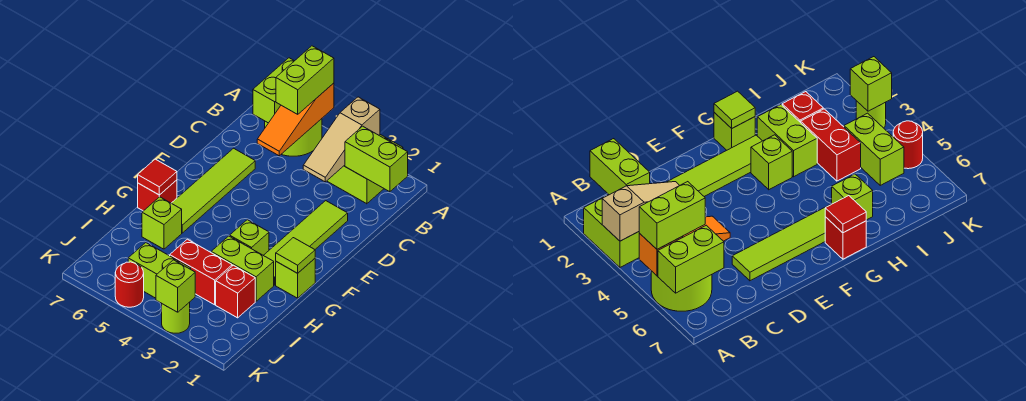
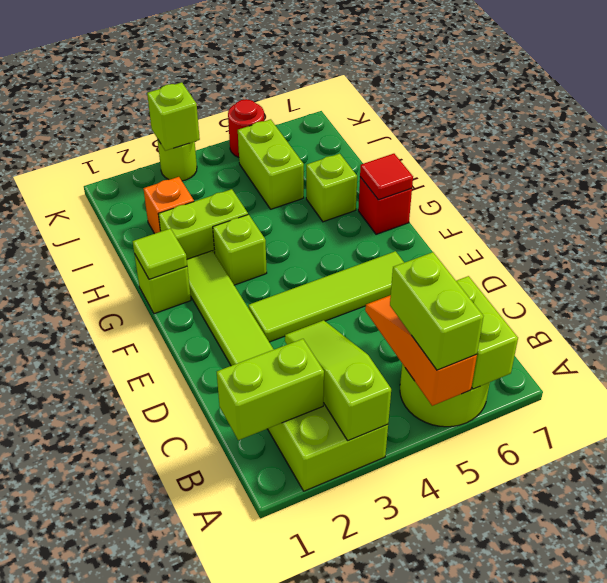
tan 1x3 slope [303,97,380,182] -> lime 1x3 slope [285,320,391,441]
lime 1x4 tile [172,148,255,233] -> lime 1x4 tile turned to [248,251,404,342]
red 1x1 brick [216,265,255,318] -> orange 1x1 brick [143,177,194,234]
red 1x2 brick [170,239,232,305] -> none
lime 1x2 brick [128,243,191,298] -> lime 1x2 brick turned to [238,119,304,209]

